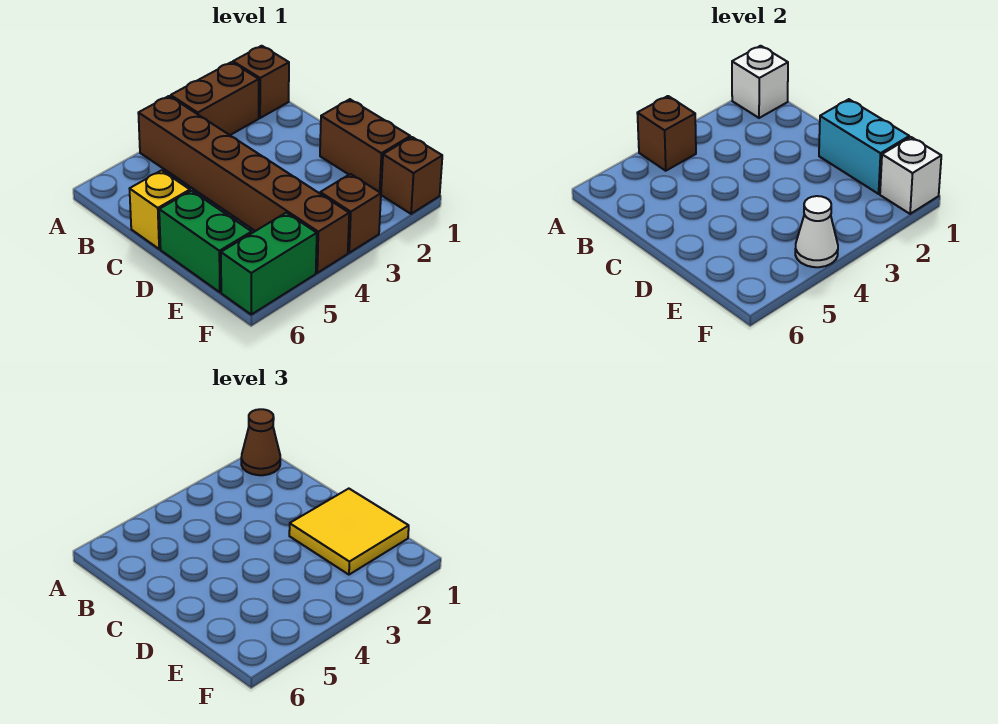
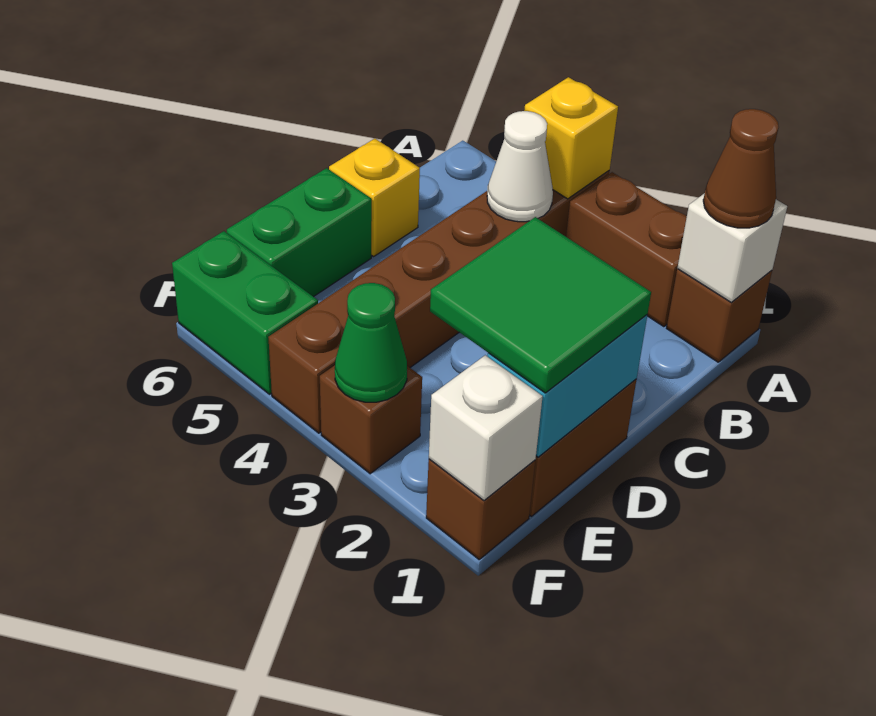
brown 1x1 brick [637,96,696,171] -> yellow 1x1 brick [524,77,618,199]
yellow 2x2 tile [289,489,409,575] -> green 2x2 tile [430,217,651,393]
none -> green 1x1 cone [335,283,407,402]
white 1x1 cone [795,196,838,267] -> white 1x1 cone moved to [487,111,553,222]

